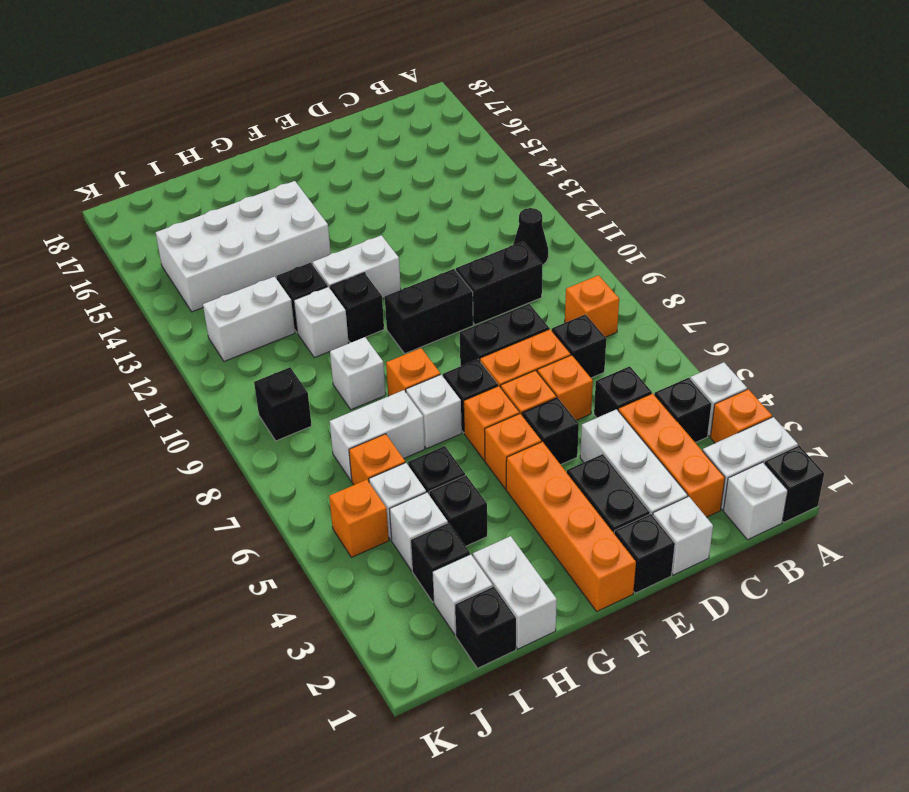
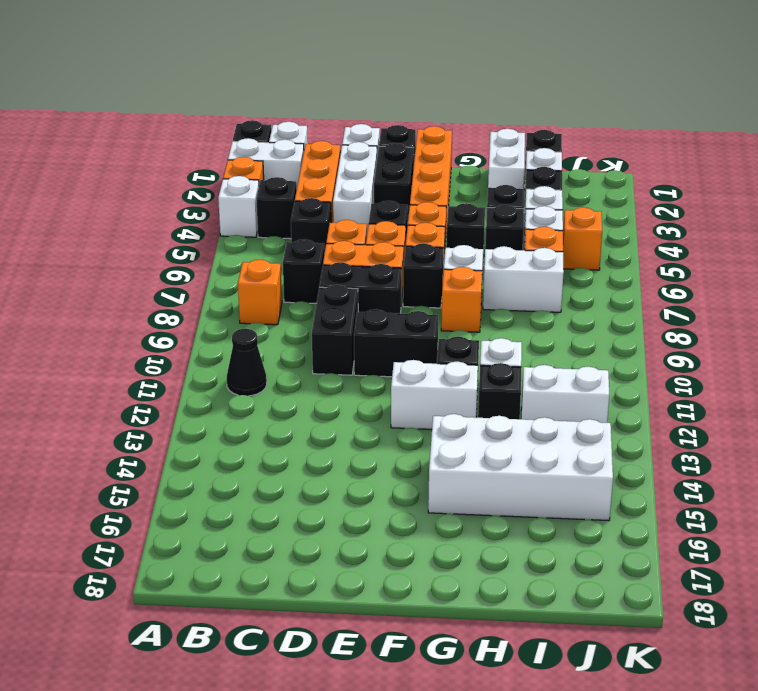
black 1x2 brick [456,242,542,325] -> black 1x2 brick turned to [312,285,358,375]
white 1x1 brick [330,337,386,410] -> none
black 1x1 brick [254,367,312,441] -> black 1x1 brick moved to [446,203,485,253]

